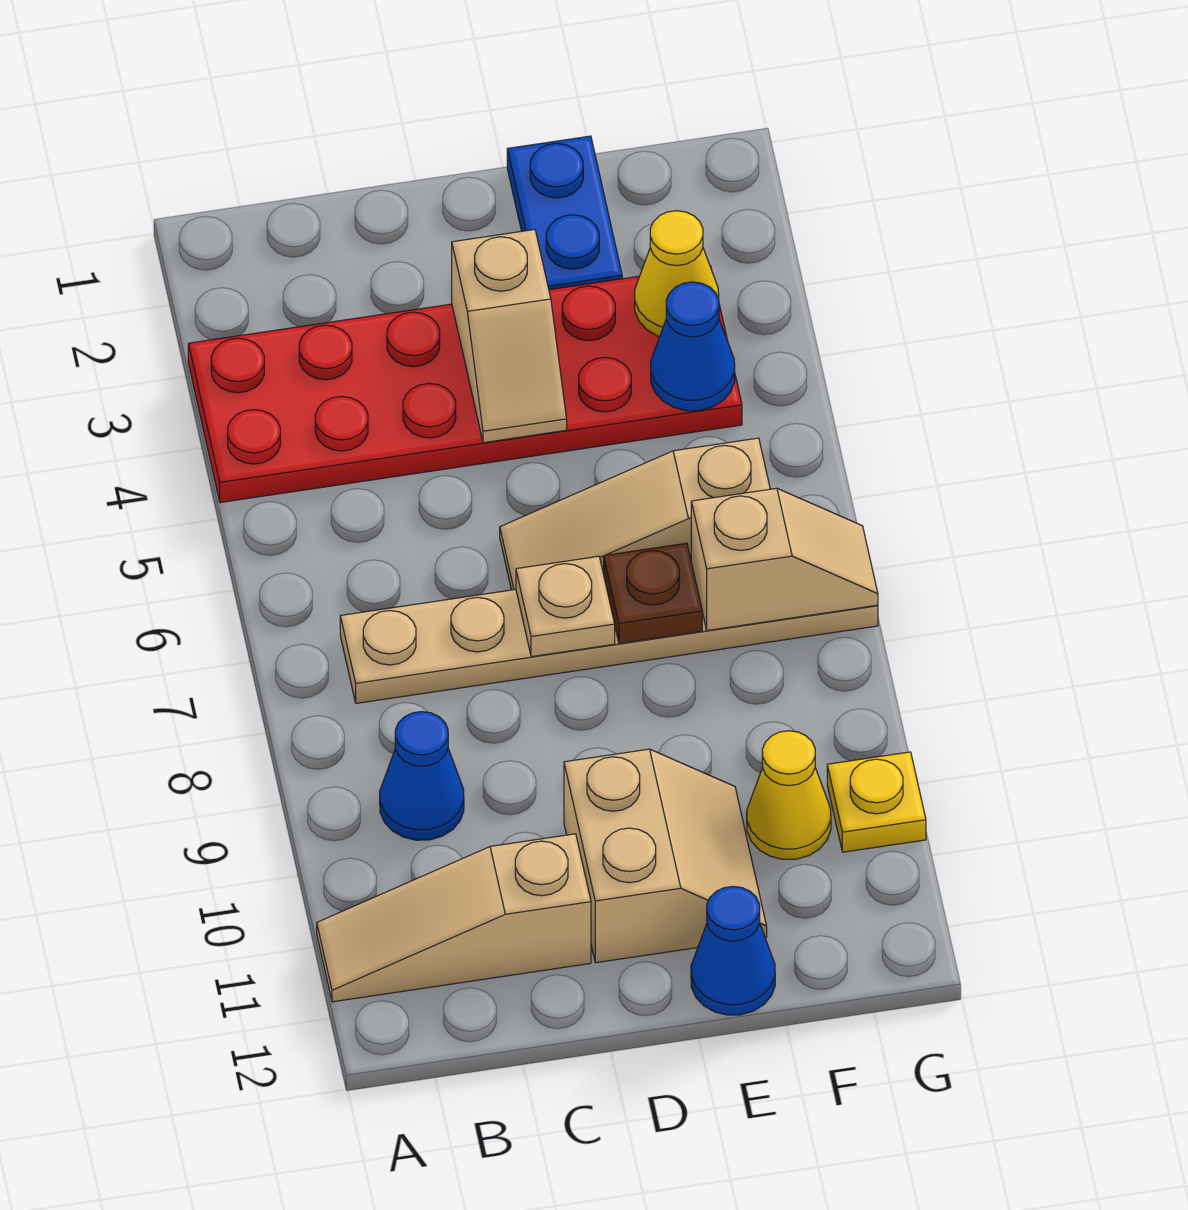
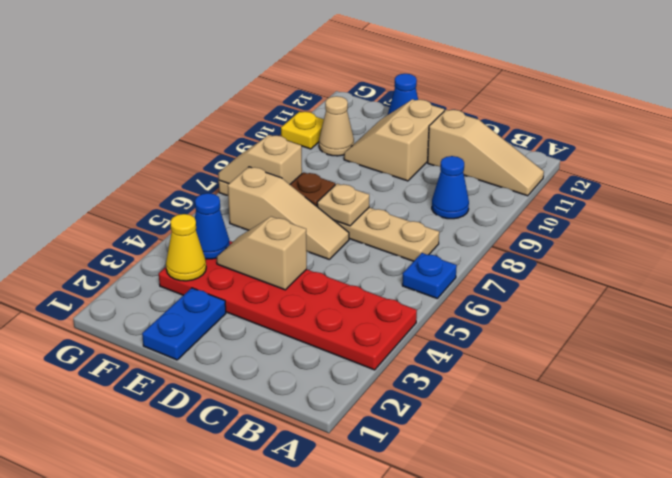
none -> blue 1x1 plate [402,253,457,298]
tan 1x2 slope [452,229,567,443] -> tan 1x2 slope turned to [217,216,307,290]
yellow 1x1 cone [747,731,831,859] -> tan 1x1 cone [319,96,354,156]

